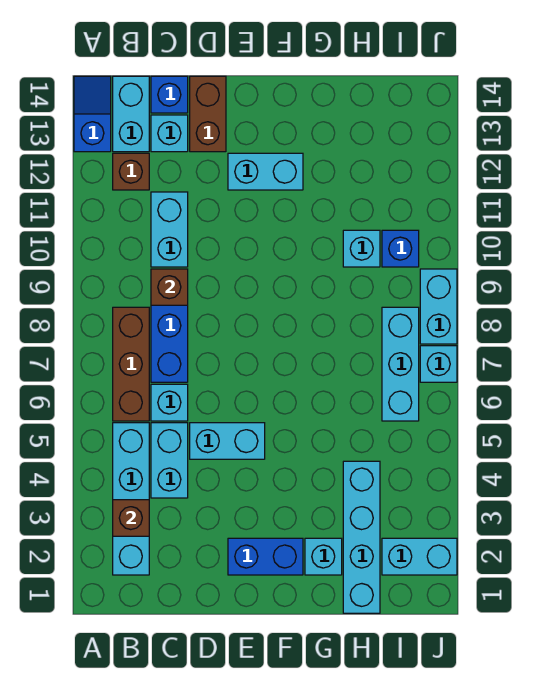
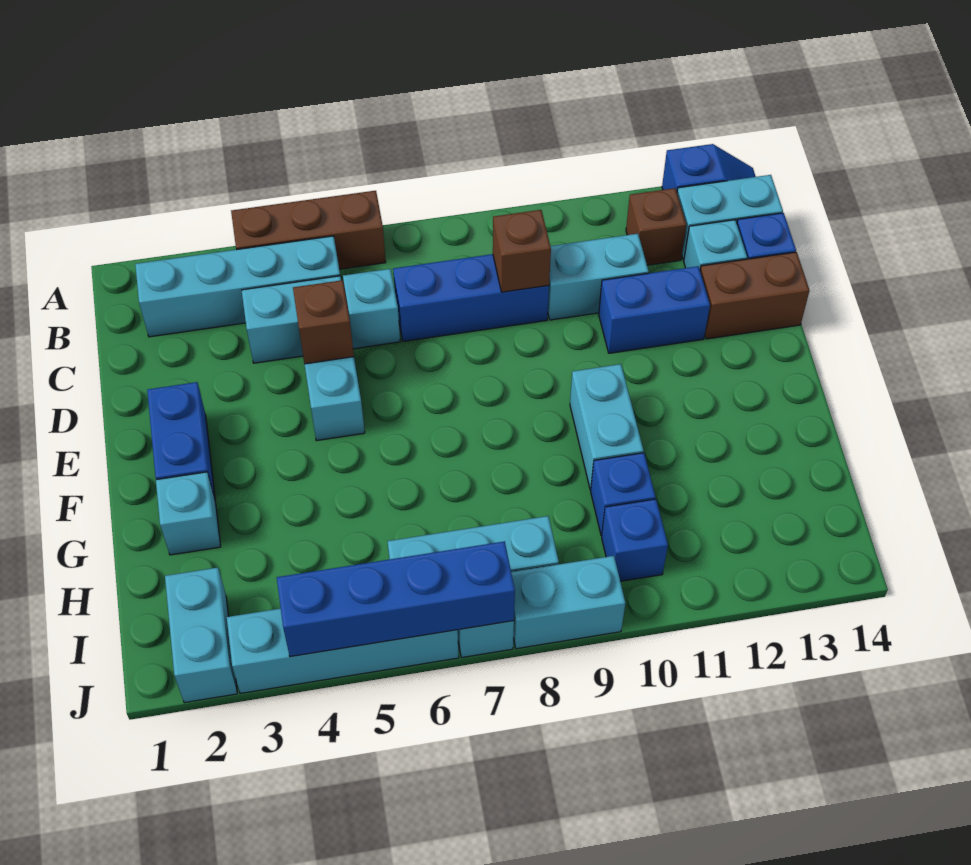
brown 1x1 brick [113,500,149,536] -> brown 1x1 brick moved to [293,280,354,364]
brown 1x3 brick [113,307,149,421] -> brown 1x3 brick moved to [231,191,386,269]
none -> blue 1x2 brick [599,266,710,353]
cyan 1x2 brick [228,153,303,190] -> cyan 1x2 brick moved to [570,364,644,490]
cyan 1x4 brick [343,461,380,613] -> cyan 1x4 brick moved to [227,608,459,694]
cyan 1x1 brick [343,230,380,267] -> blue 1x1 brick [591,453,656,536]
none -> blue 1x4 brick [277,541,515,657]

